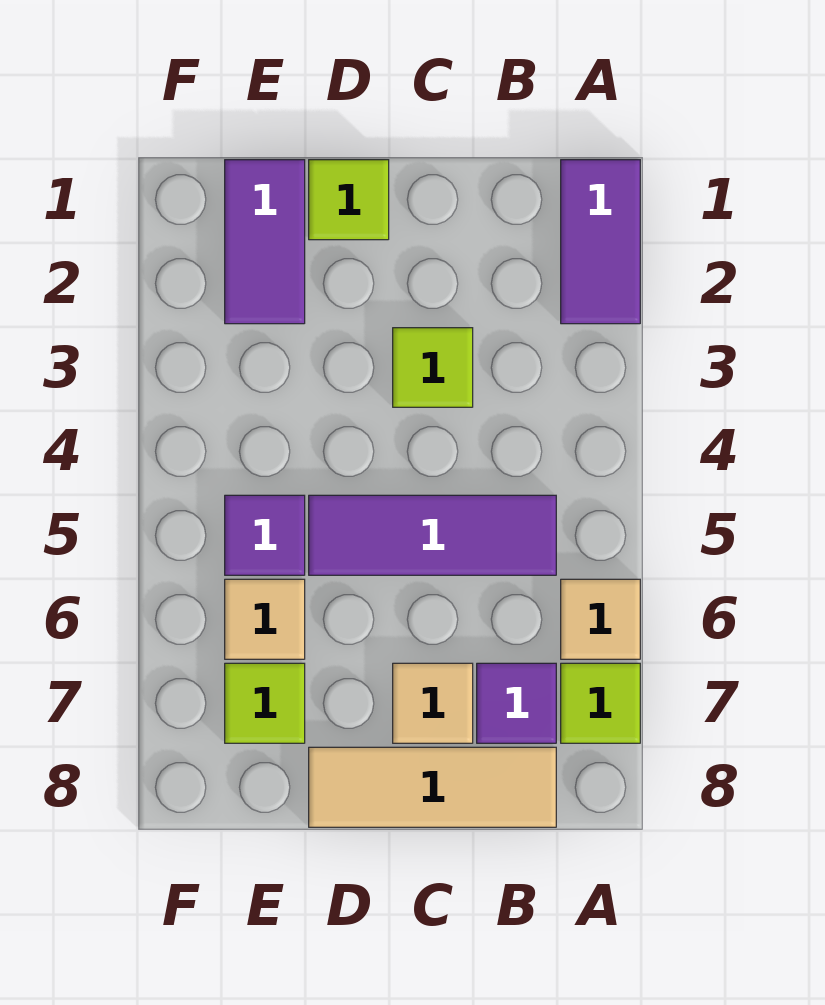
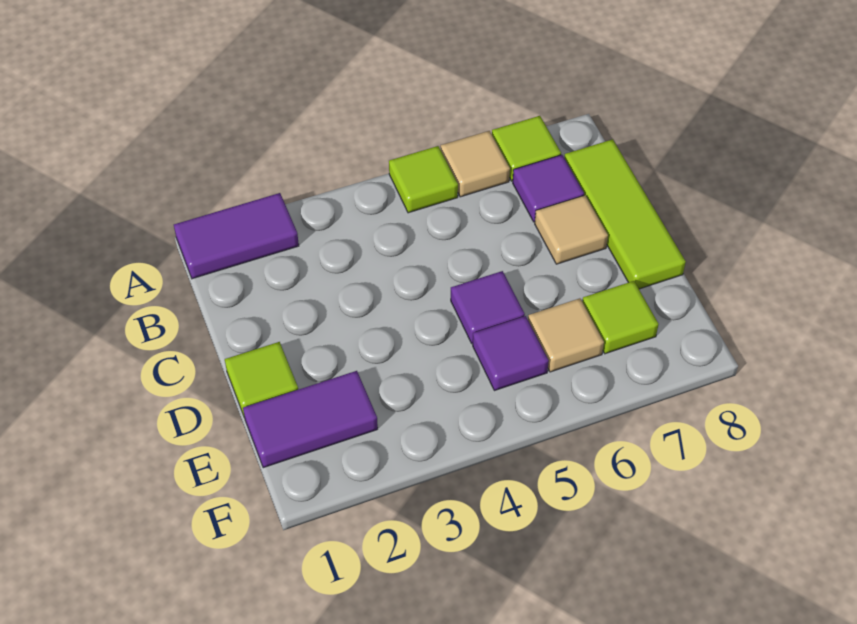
purple 1x3 tile [309,495,556,575] -> purple 1x1 tile [451,271,525,343]
tan 1x3 tile [309,747,556,827] -> lime 1x3 tile [564,139,686,289]
lime 1x1 tile [393,328,473,407] -> lime 1x1 tile moved to [389,146,458,213]

